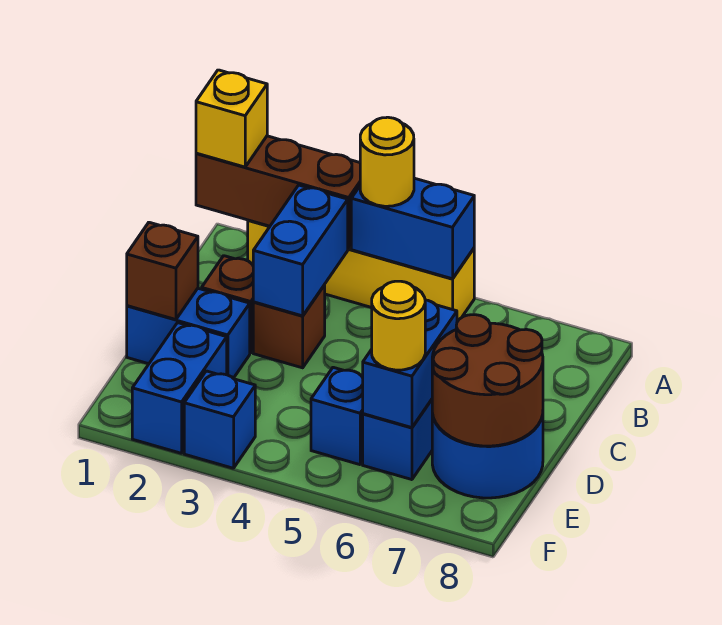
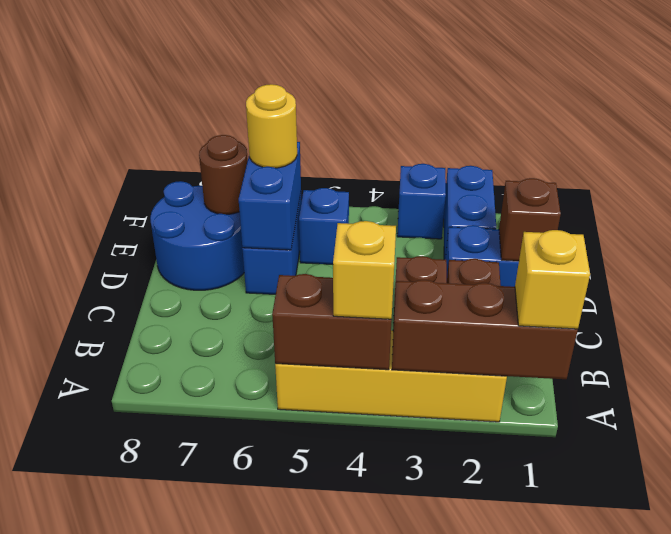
blue 1x2 brick [351,178,474,279] -> brown 1x2 brick [272,274,392,370]
yellow 1x1 round brick [360,117,414,206] -> yellow 1x1 brick [333,221,396,319]
blue 1x2 brick [253,185,348,316] -> none
brown 2x2 round brick [432,315,543,446] -> brown 1x1 round brick [199,135,248,214]

